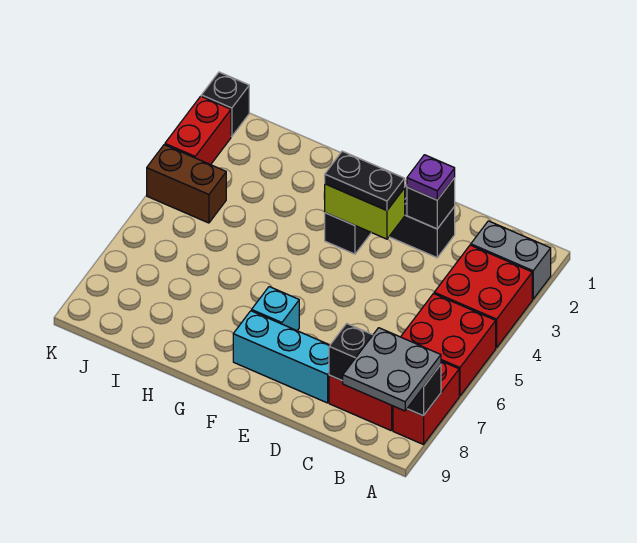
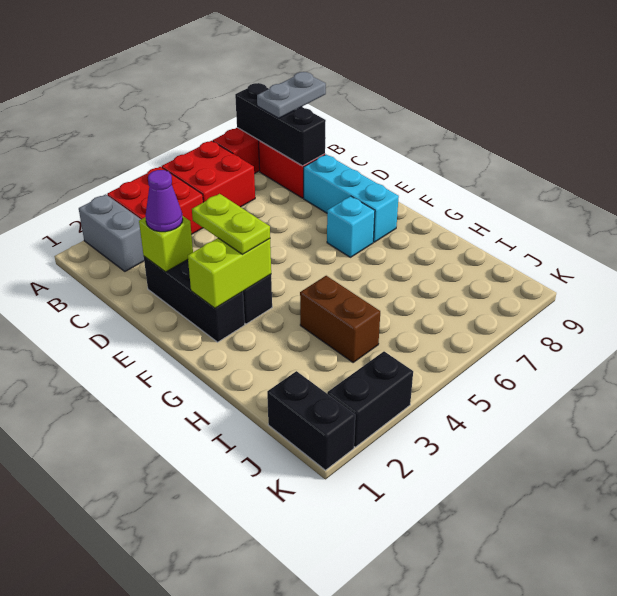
grey 2x2 plate [343,328,441,411] -> grey 1x2 plate [257,72,326,118]
black 1x1 brick [407,178,455,229] -> lime 1x1 brick [139,216,193,272]
purple 1x1 plate [407,155,455,200] -> purple 1x1 cone [146,170,183,232]
lime 1x2 brick [325,184,405,239] -> lime 1x2 brick turned to [188,238,271,308]
black 1x2 plate [325,151,405,210] -> lime 1x2 plate [192,194,270,254]
brown 1x2 brick [147,145,226,223] -> brown 1x2 brick moved to [300,276,380,362]
black 1x1 brick [201,72,249,137] -> black 1x2 brick [267,371,355,470]
red 1x2 brick [165,96,231,165] -> black 1x2 brick [327,351,413,447]

